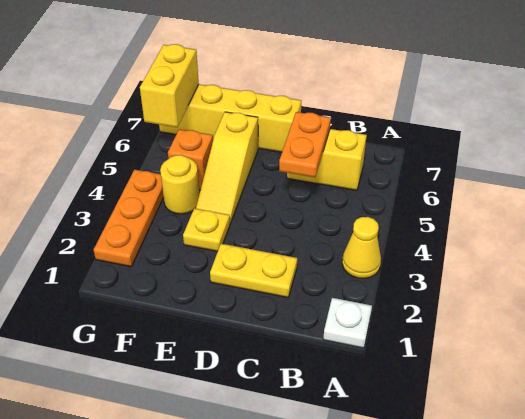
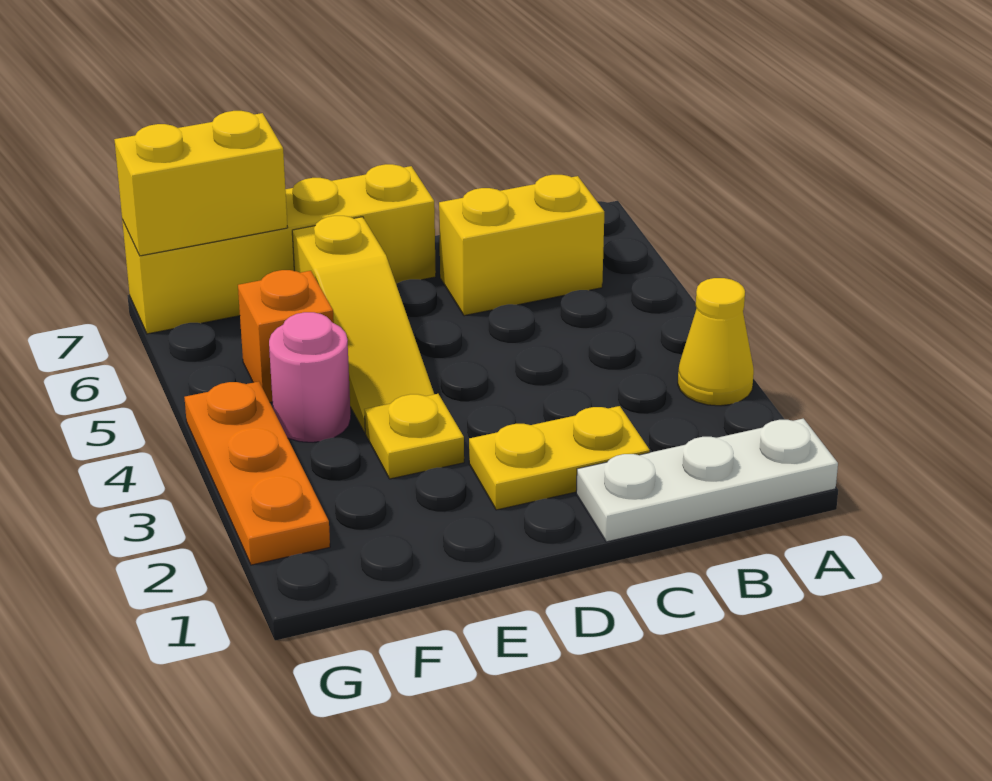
white 1x1 plate [323,298,372,348] -> white 1x3 plate [576,419,838,542]
orange 1x2 plate [279,112,331,177] -> none
yellow 1x1 round brick [160,155,199,214] -> pink 1x1 round brick [269,312,351,442]
yellow 1x2 brick [140,44,199,127] -> yellow 1x2 brick turned to [114,111,288,256]

